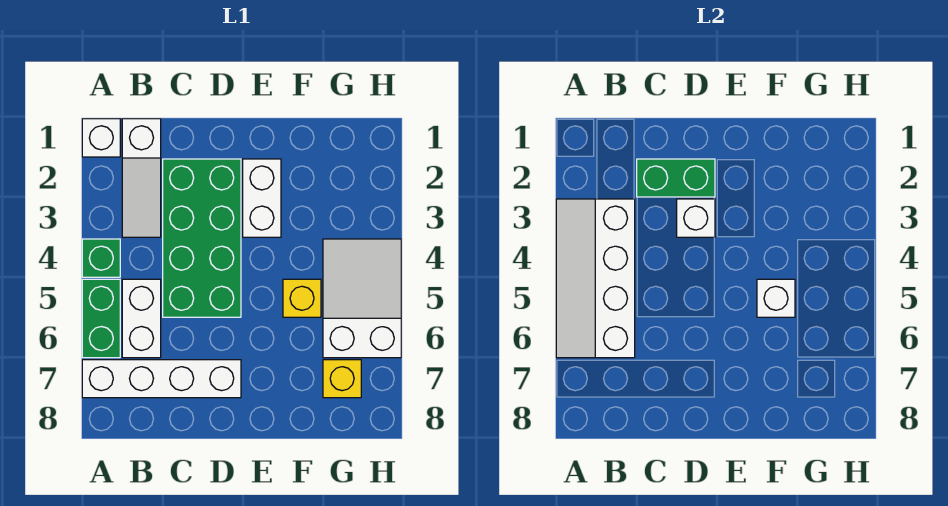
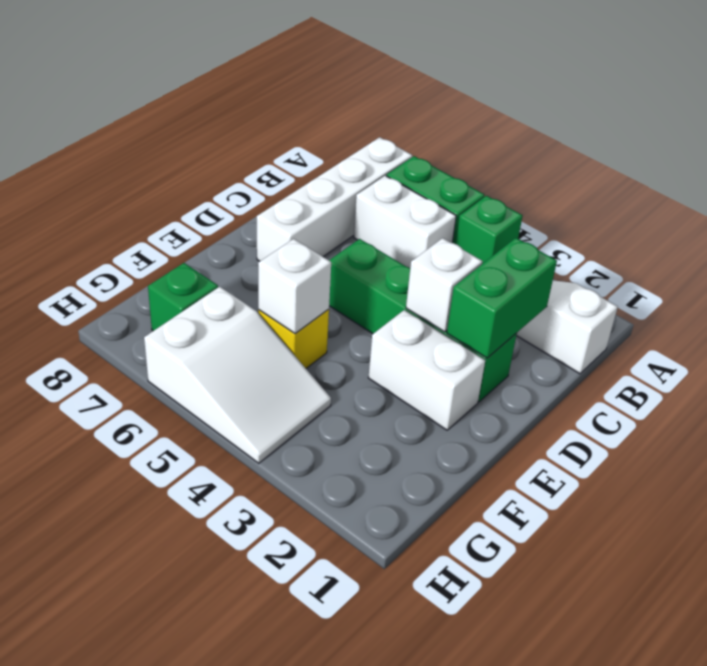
white 1x1 brick [82,119,120,157] -> none
white 2x4 slope [556,199,635,358] -> none
green 2x4 brick [163,159,241,317] -> green 1x4 brick [329,239,517,402]
yellow 1x1 brick [323,360,361,398] -> green 1x1 brick [148,263,218,331]

